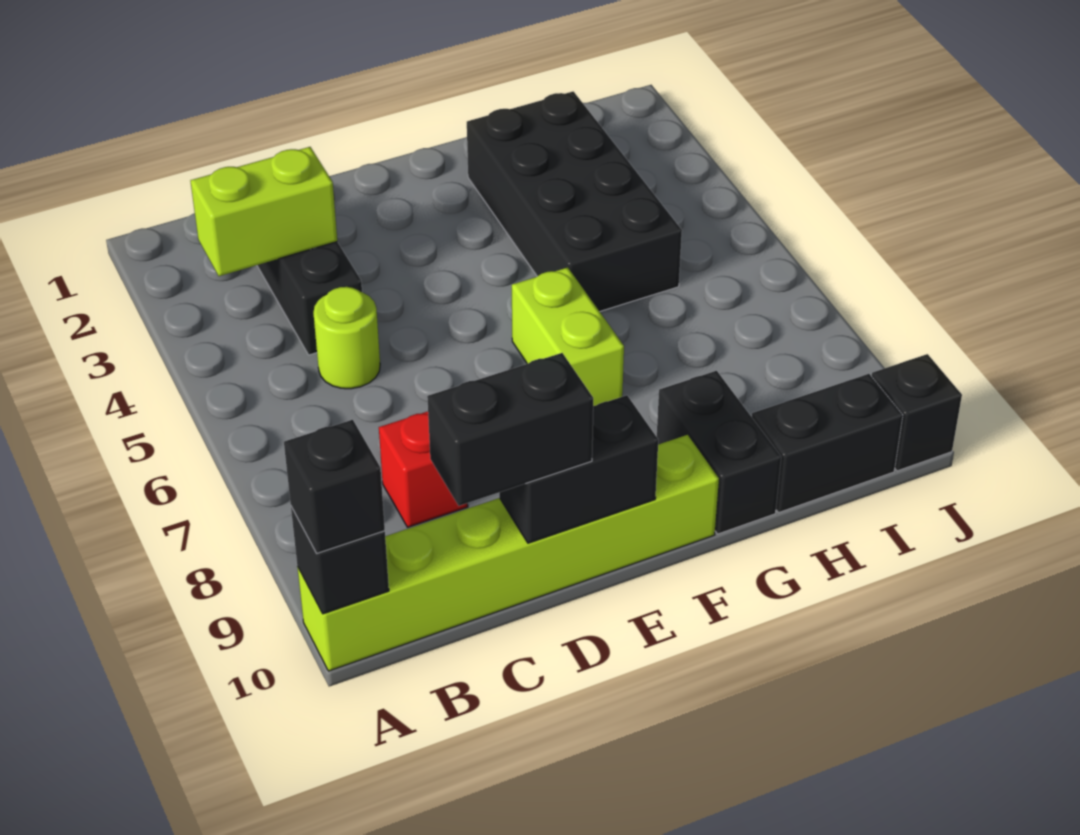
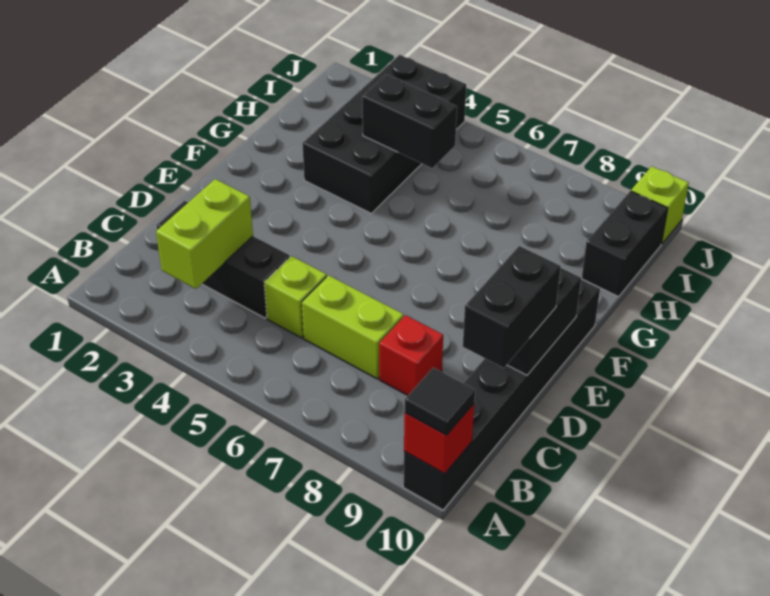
lime 1x6 brick [297,435,719,671] -> black 1x6 brick [403,279,600,510]
black 1x1 brick [291,507,389,614] -> red 1x1 brick [404,404,474,474]
black 1x1 brick [284,420,385,553] -> black 1x1 tile [405,368,475,435]
lime 1x1 round brick [313,287,380,389] -> lime 1x1 brick [264,256,327,338]
lime 1x2 brick [512,267,624,406] -> lime 1x2 brick moved to [302,275,404,379]
black 2x4 brick [467,91,682,311] -> black 2x4 brick turned to [302,55,466,213]
black 1x2 brick [657,371,781,534] -> black 1x2 brick moved to [362,74,457,168]
black 1x1 brick [872,354,962,471] -> lime 1x1 brick [631,166,689,244]

